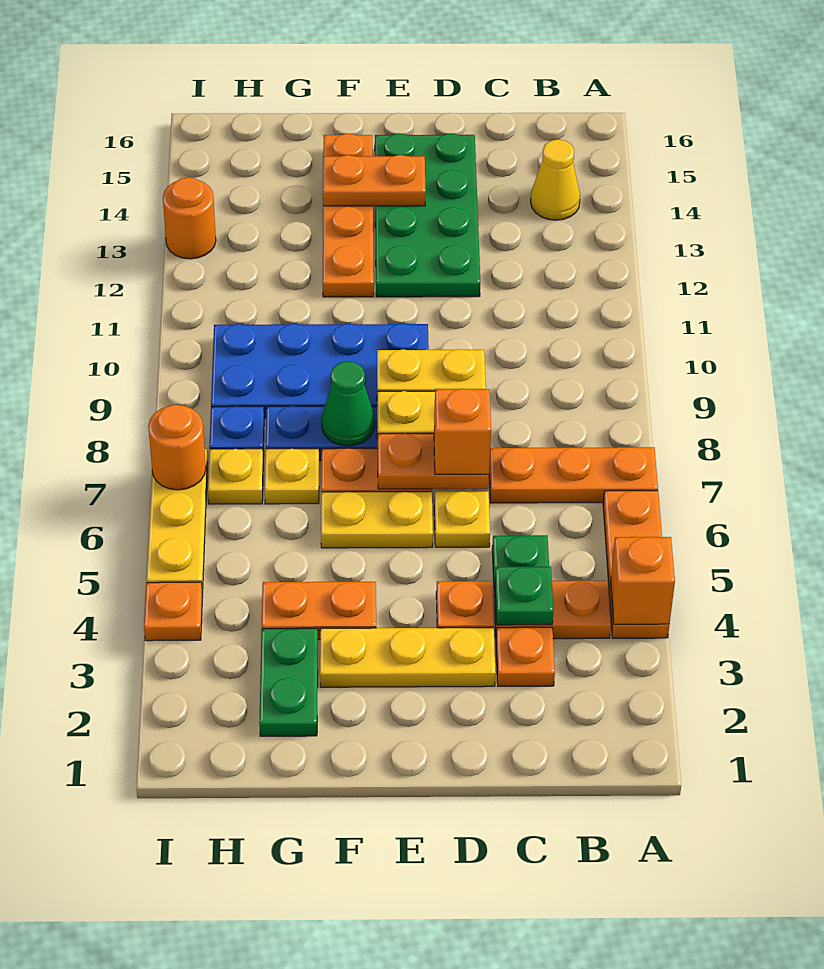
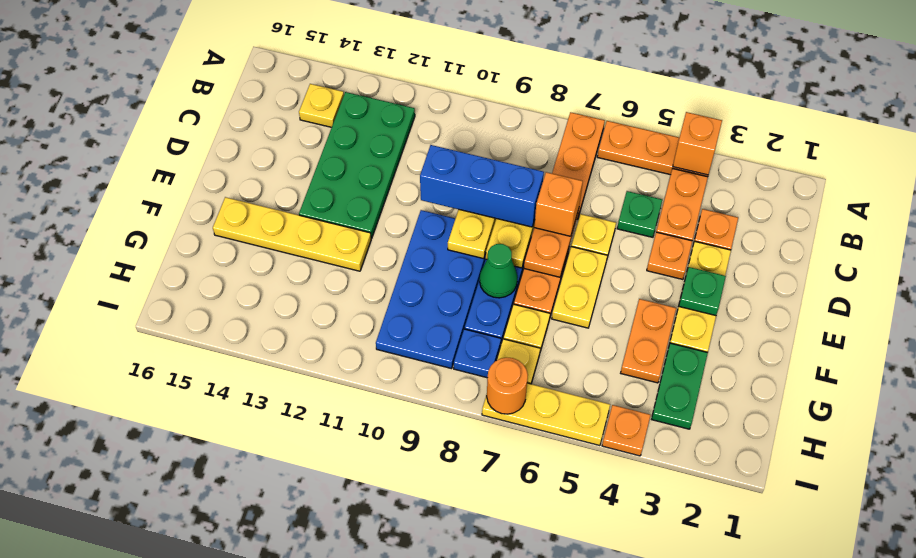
yellow 1x1 cone [531,139,580,220] -> yellow 1x1 plate [299,84,344,127]
green 1x1 plate [495,567,553,625] -> green 1x1 plate moved to [679,267,726,316]
none -> blue 1x3 brick [420,145,544,227]
green 2x4 plate [375,133,480,297] -> green 2x4 plate turned to [299,92,415,239]
orange 1x2 plate [323,155,426,206] -> none
orange 1x4 plate [323,134,374,297] -> yellow 1x4 plate [213,197,371,271]
green 1x2 plate [259,628,318,736] -> green 1x2 plate turned to [652,343,708,429]
orange 1x1 round brick [163,177,216,259] -> none

